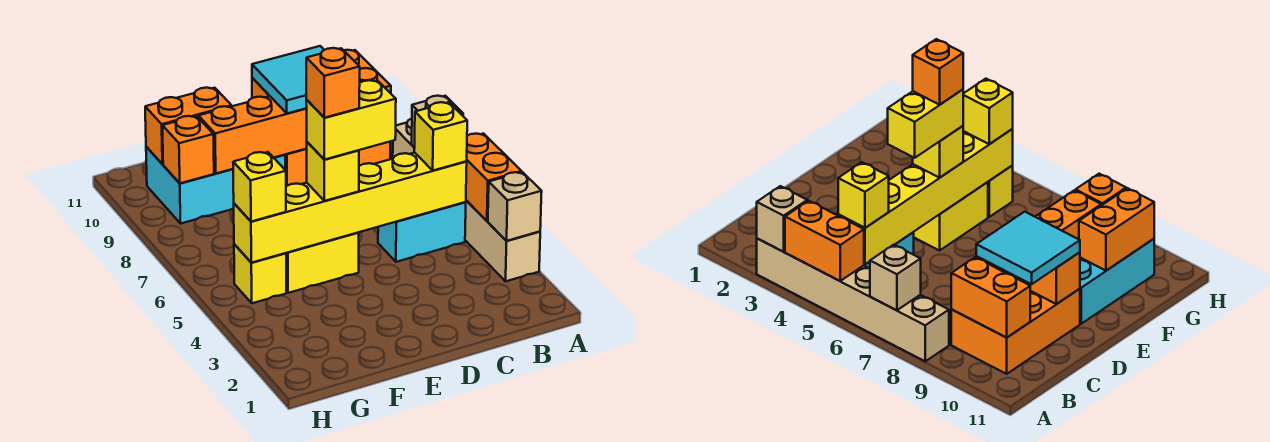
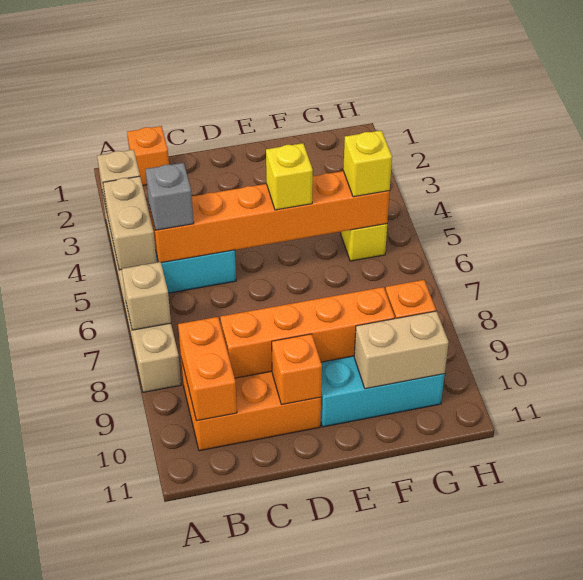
orange 1x2 brick [466,134,522,221] -> tan 1x2 brick [103,176,157,270]
yellow 1x6 brick [234,153,467,263] -> orange 1x6 brick [149,171,390,263]
yellow 1x1 brick [414,102,467,171] -> grey 1x1 brick [145,163,194,230]
cyan 2x2 tile [252,46,324,113] -> none
yellow 1x2 brick [306,80,396,160] -> none
yellow 1x2 brick [286,233,359,293] -> none
orange 1x1 brick [306,48,360,118] -> orange 1x1 brick moved to [127,126,169,185]
orange 1x2 brick [145,88,232,164] -> tan 1x2 brick [354,311,449,389]

